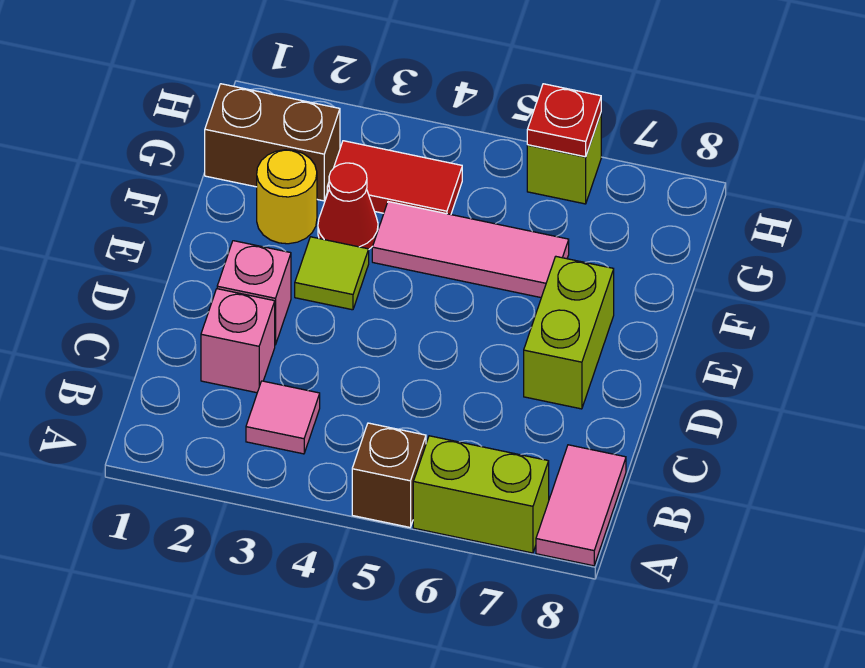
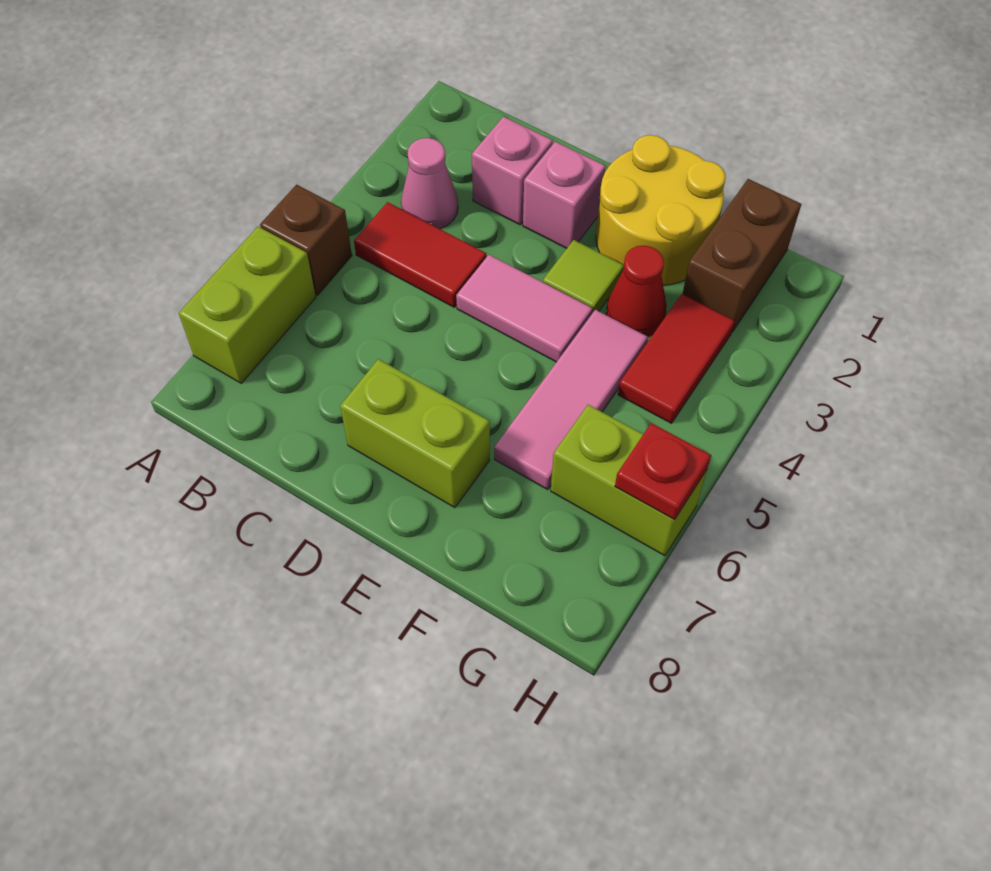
pink 1x2 tile [536,445,626,566] -> pink 1x2 tile moved to [456,255,593,362]
pink 1x1 tile [246,381,320,454] -> pink 1x1 cone [401,138,458,229]
none -> red 1x2 tile [354,202,486,307]
yellow 1x1 round brick [257,150,317,244] -> yellow 2x2 round brick [596,135,726,285]
lime 1x1 brick [527,114,601,204] -> lime 1x2 brick [551,405,707,556]

